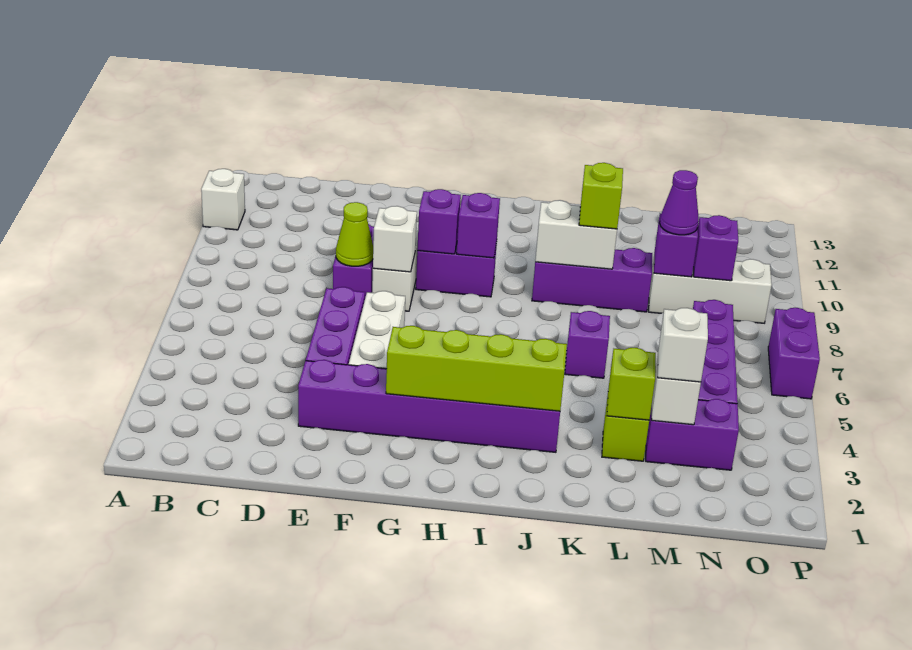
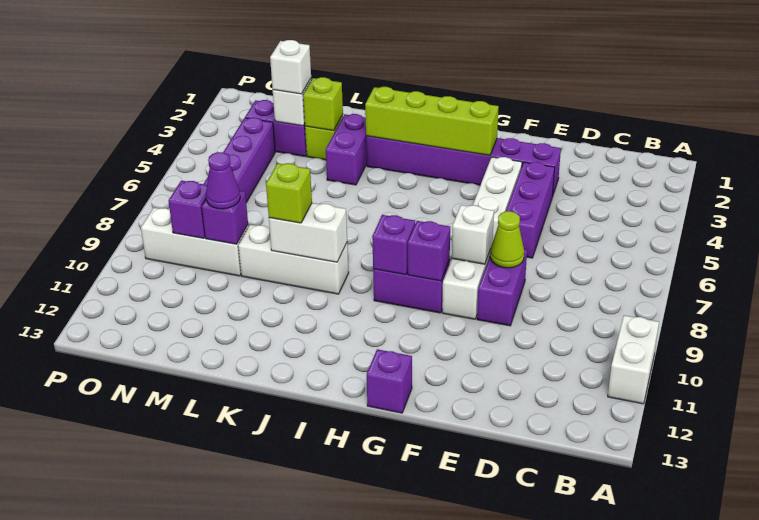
white 1x1 brick [201,169,245,230] -> white 1x2 brick [608,315,659,404]
purple 1x3 brick [532,248,652,312] -> white 1x3 brick [238,225,349,294]
purple 1x1 brick [565,311,610,378] -> purple 1x1 brick moved to [367,349,412,413]
purple 1x2 brick [768,308,820,399] -> purple 1x2 brick moved to [326,114,367,185]

